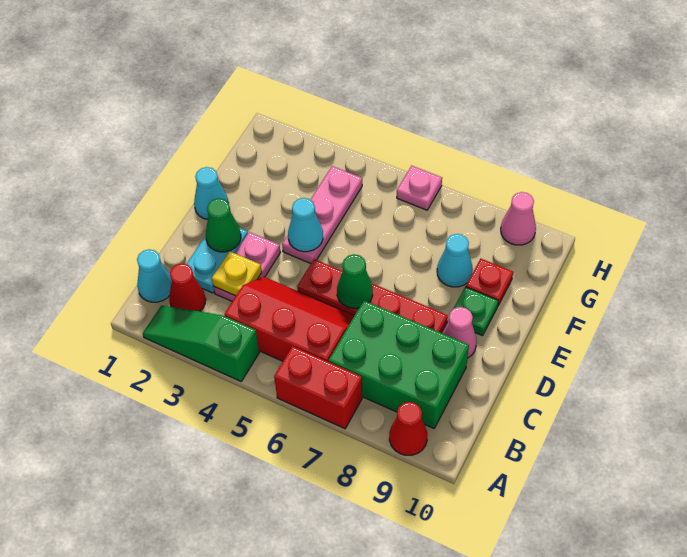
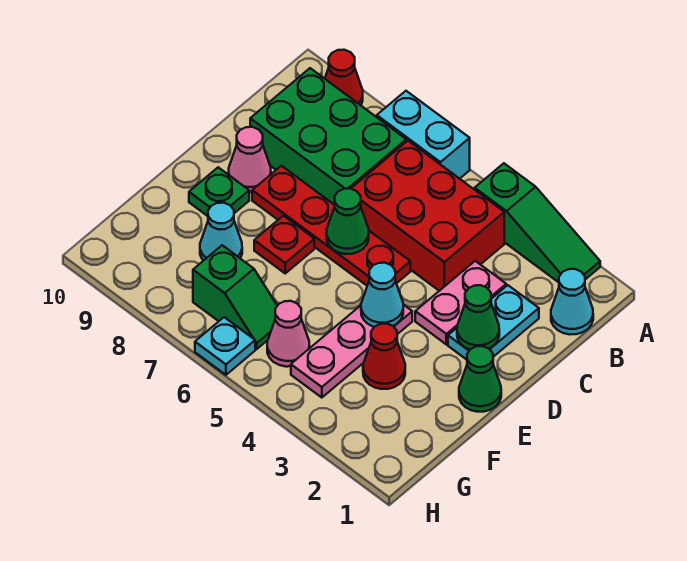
red 1x2 brick [274,346,362,429] -> cyan 1x2 brick [377,91,470,179]
red 1x1 cone [169,264,206,312] -> red 1x1 cone moved to [363,324,405,389]
red 2x3 slope [224,277,355,362] -> red 2x3 brick [351,141,504,291]
yellow 1x1 plate [212,251,262,296] -> none
cyan 1x1 cone [194,167,228,220] -> green 1x1 cone [459,346,501,412]
red 1x1 plate [466,259,513,305] -> red 1x1 plate moved to [254,216,314,273]
none -> green 1x2 slope [193,245,277,349]
pink 1x1 plate [397,166,442,210] -> cyan 1x1 plate [195,317,255,375]
pink 1x1 cone [501,192,536,245] -> pink 1x1 cone moved to [267,301,309,367]

